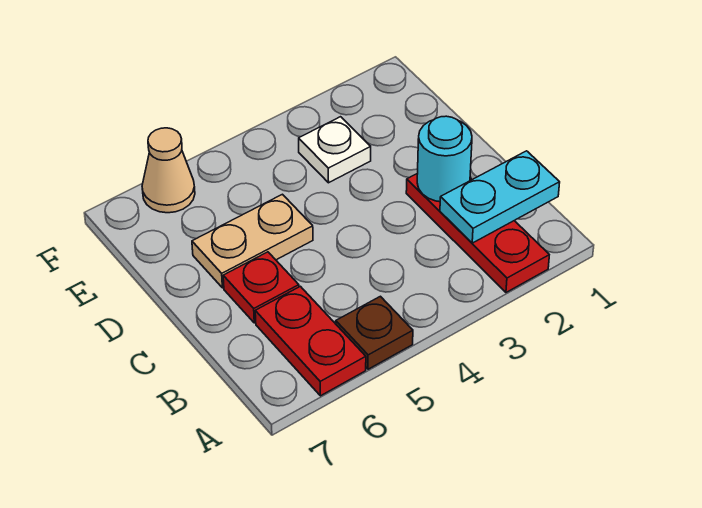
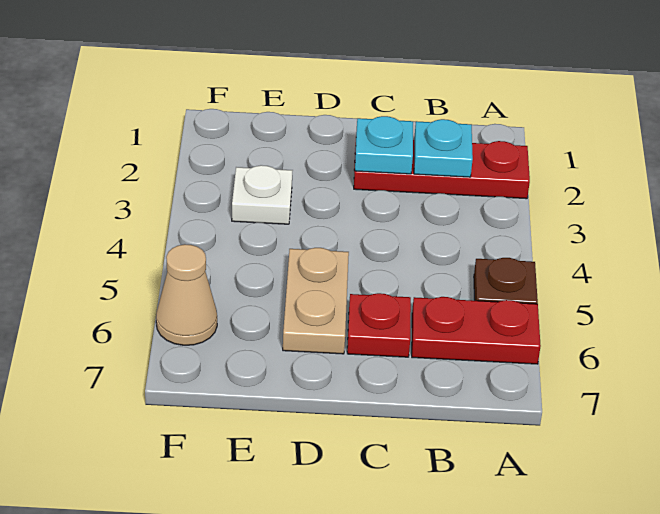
cyan 1x2 plate [440,151,560,243] -> cyan 1x1 plate [414,119,473,177]
cyan 1x1 round brick [417,116,472,202] -> cyan 1x1 plate [355,116,413,174]

